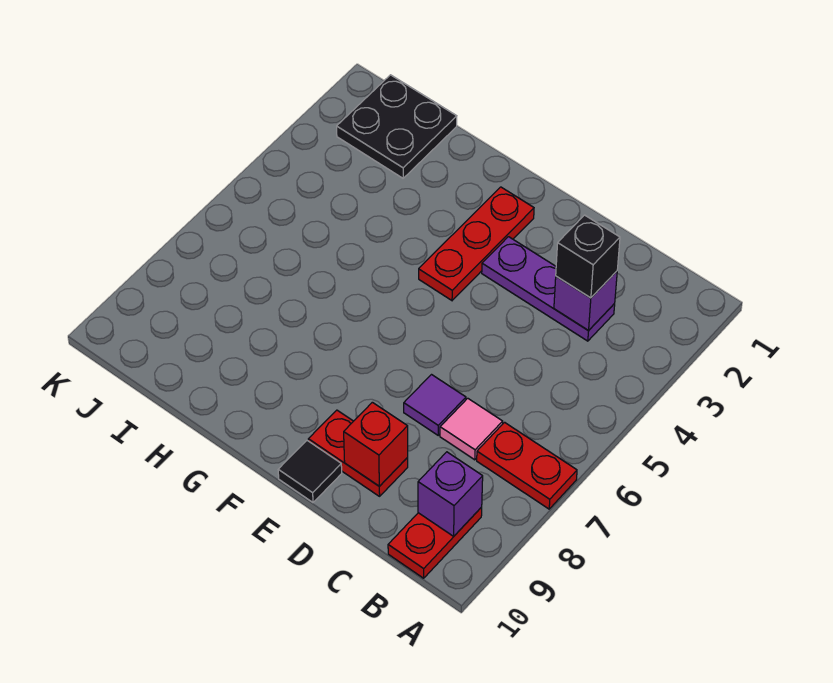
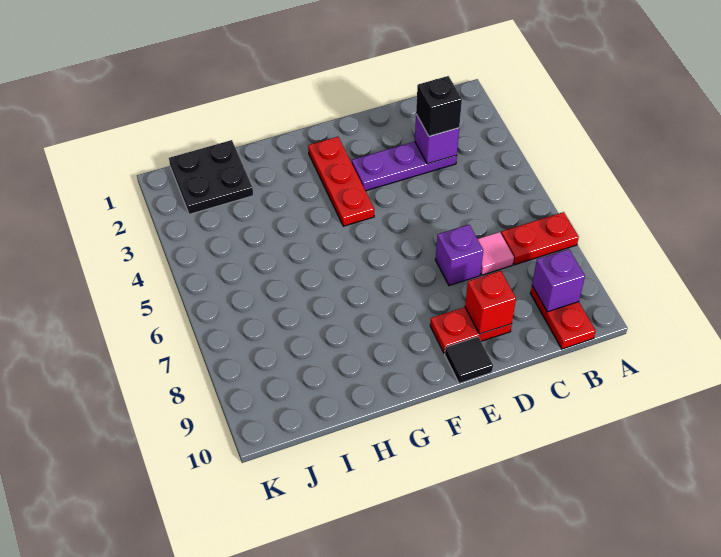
purple 1x1 tile [404,375,466,435] -> purple 1x1 brick [435,225,483,286]

